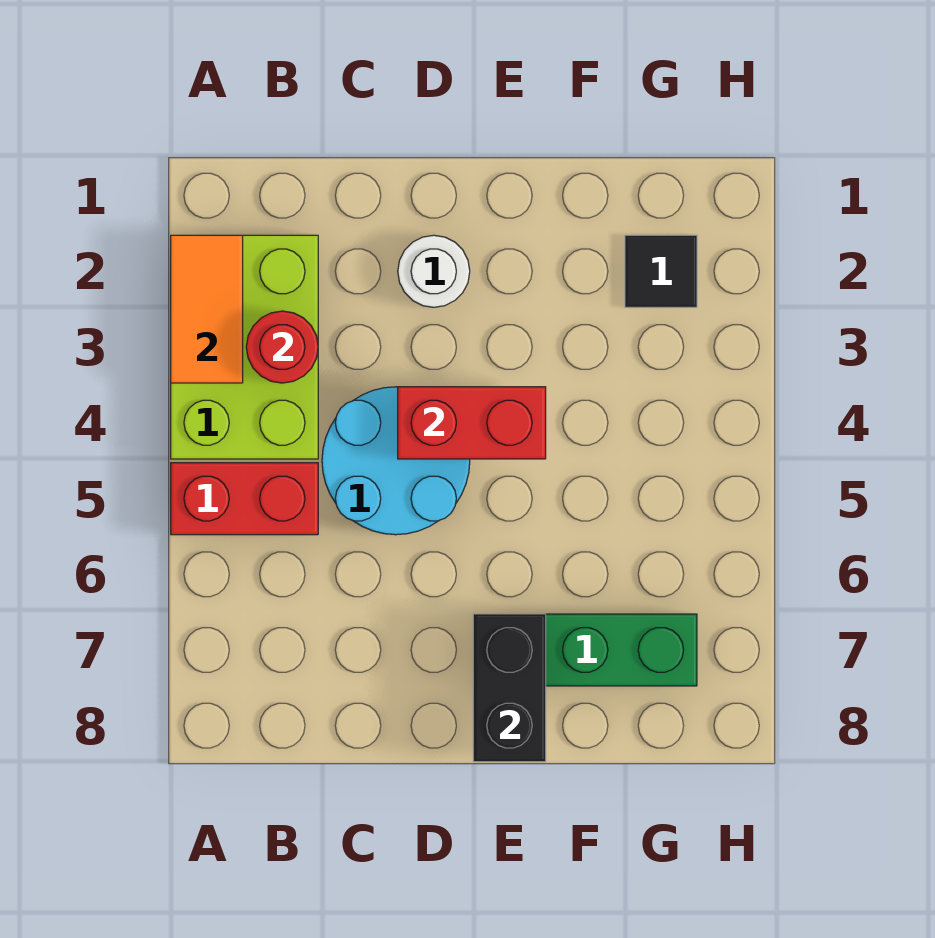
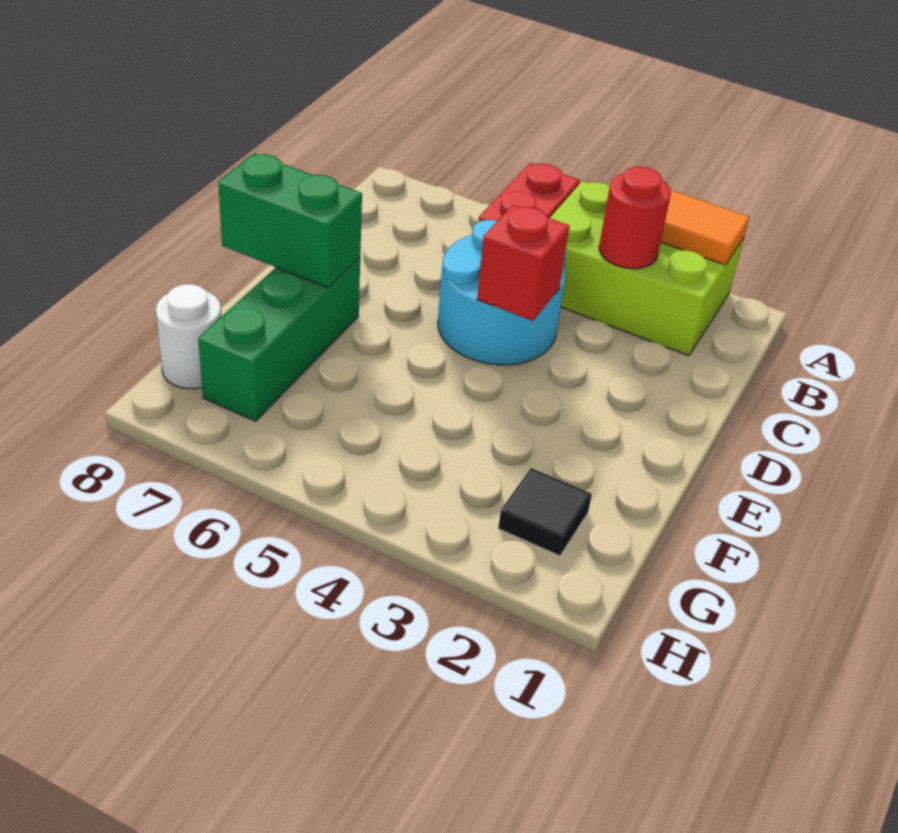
white 1x1 round brick [398,235,470,307] -> white 1x1 round brick moved to [156,284,222,389]
red 1x2 brick [398,387,546,459] -> red 1x1 brick [477,205,569,321]
black 1x2 brick [473,614,546,762] -> green 1x2 brick [218,153,362,288]

